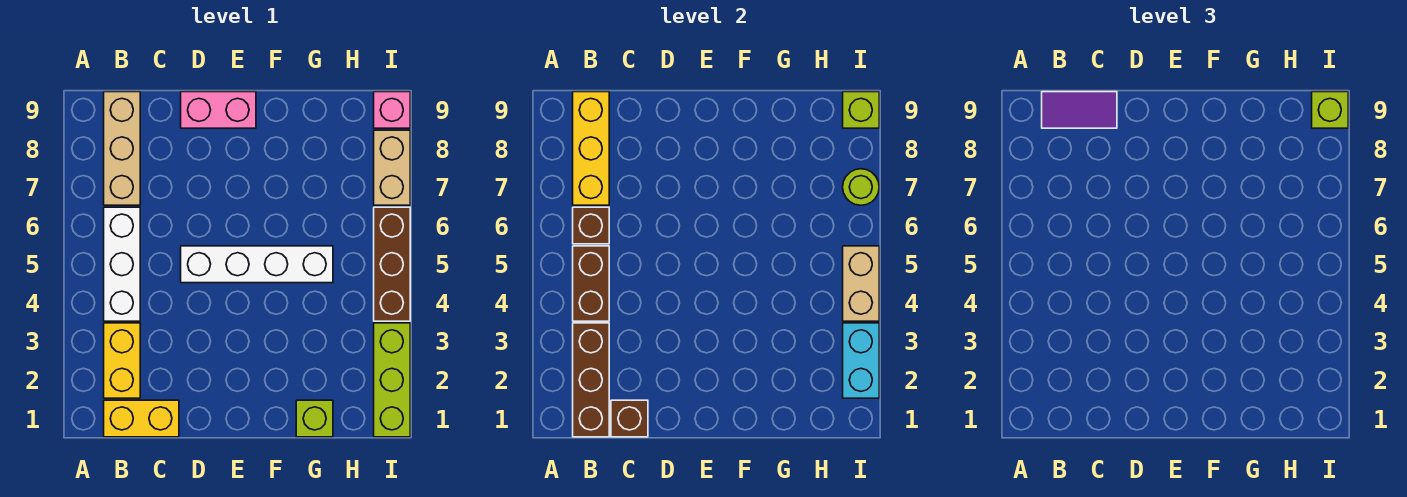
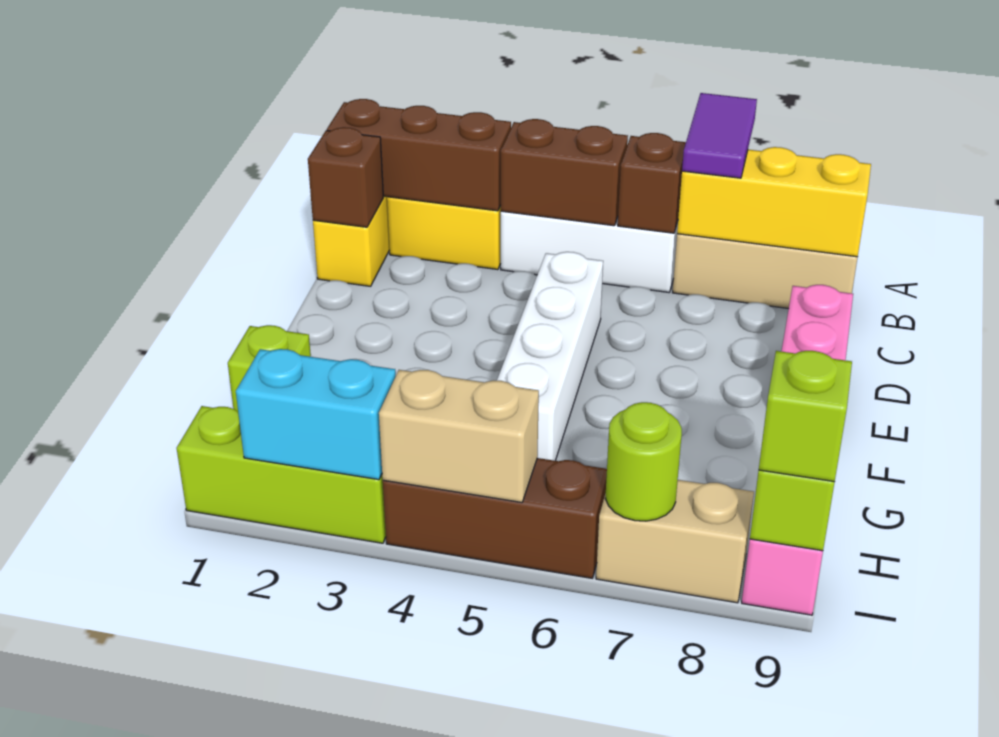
purple 1x2 tile [1042,92,1117,128] -> purple 1x2 tile moved to [682,93,757,178]

